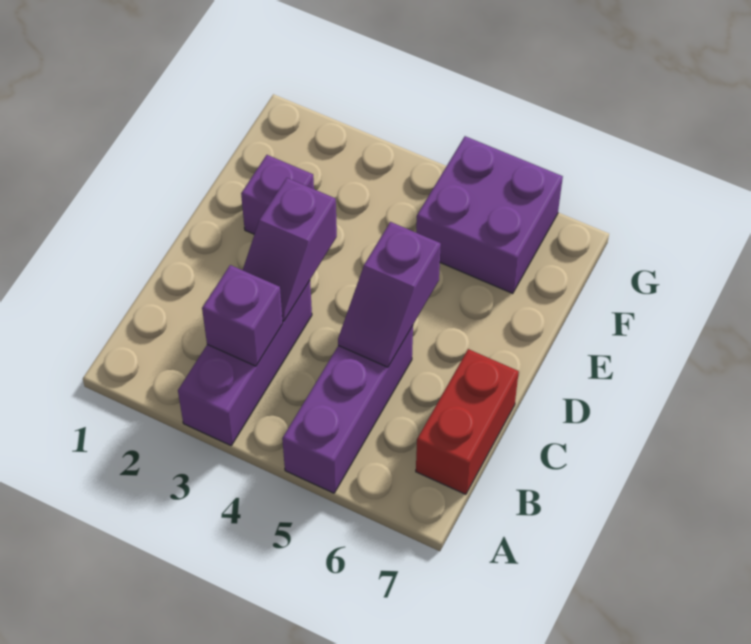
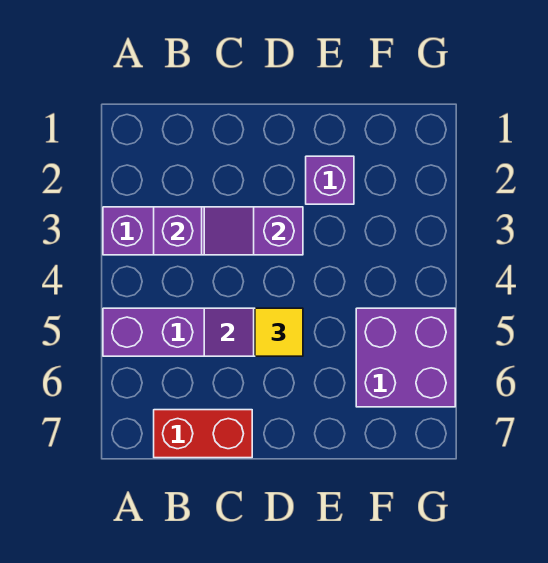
none -> yellow 1x1 tile [255,308,303,356]

